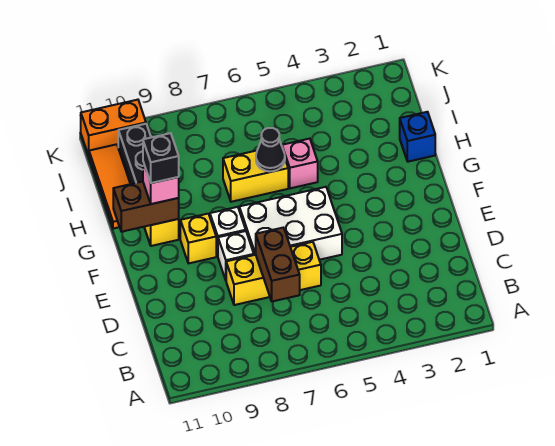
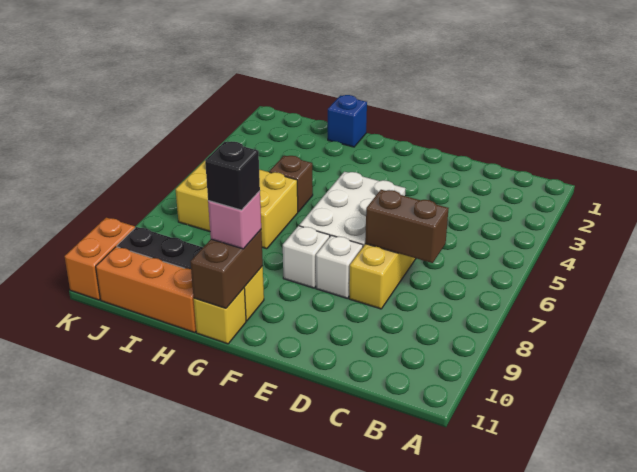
yellow 1x1 brick [180,214,216,263] -> yellow 1x1 brick moved to [194,288,246,344]
pink 1x1 brick [282,139,318,188] -> brown 1x1 brick [269,156,313,212]
yellow 1x2 brick [223,151,288,202] -> yellow 2x3 brick [176,161,298,249]
black 1x1 cone [256,128,285,171] -> none
orange 1x3 tile [89,144,130,229] -> orange 1x3 brick [96,247,196,333]

